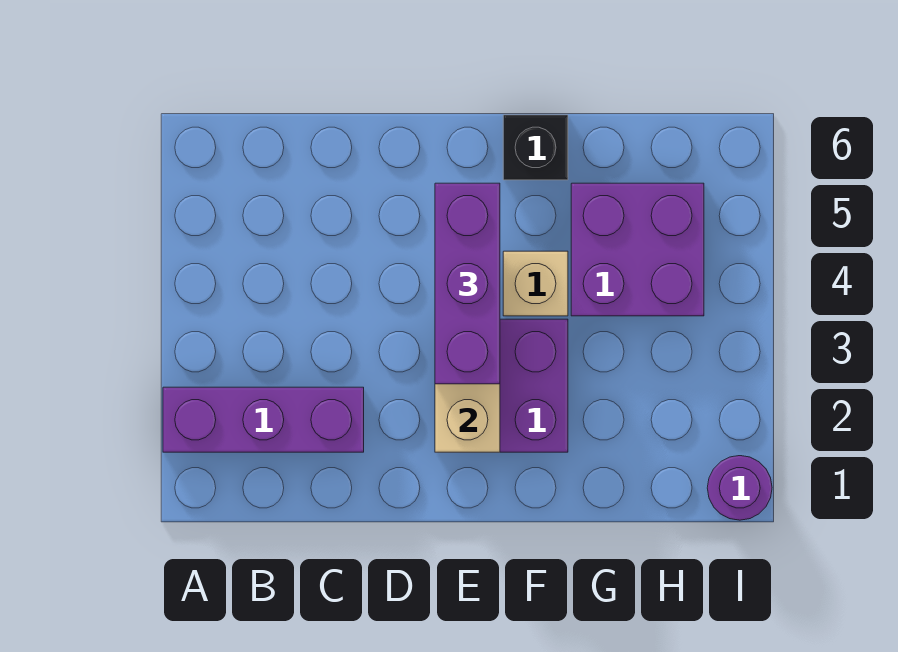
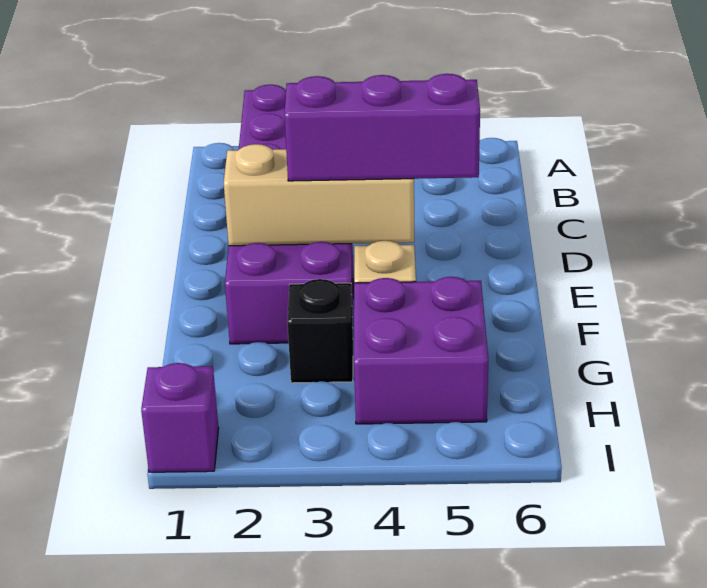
black 1x1 brick [503,115,568,180] -> black 1x1 brick moved to [287,279,353,383]
purple 1x1 round brick [707,456,772,520] -> purple 1x1 brick [141,363,219,472]

